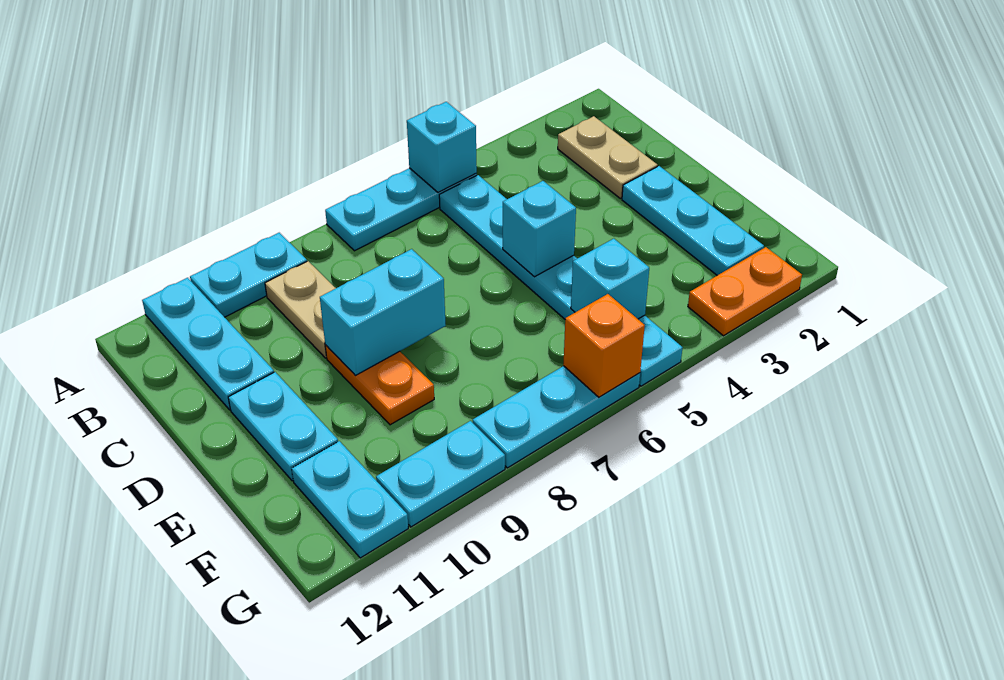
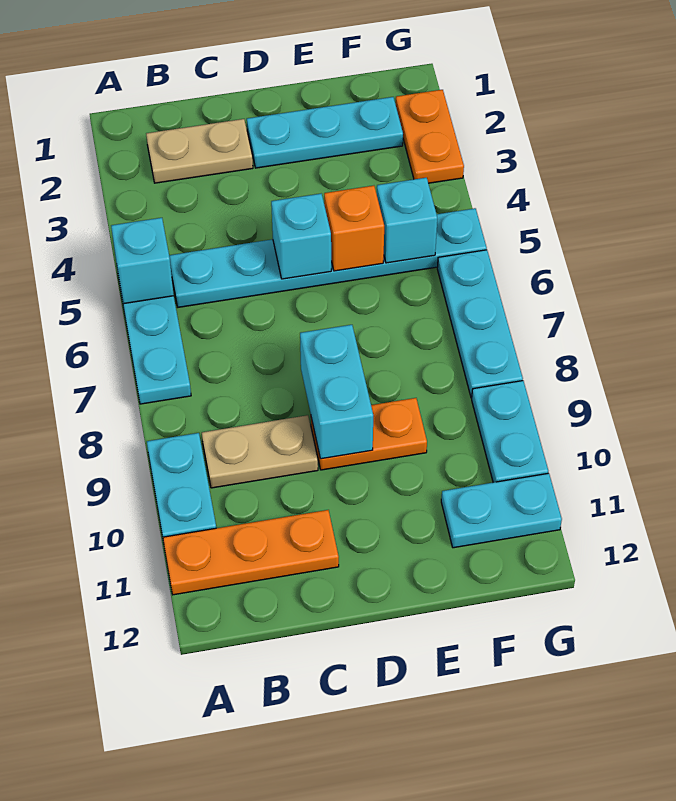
cyan 1x3 plate [142,278,274,410] -> orange 1x3 plate [163,510,339,595]
cyan 1x2 plate [228,372,338,481] -> none
orange 1x1 brick [563,294,645,397] -> orange 1x1 brick moved to [324,186,384,271]

